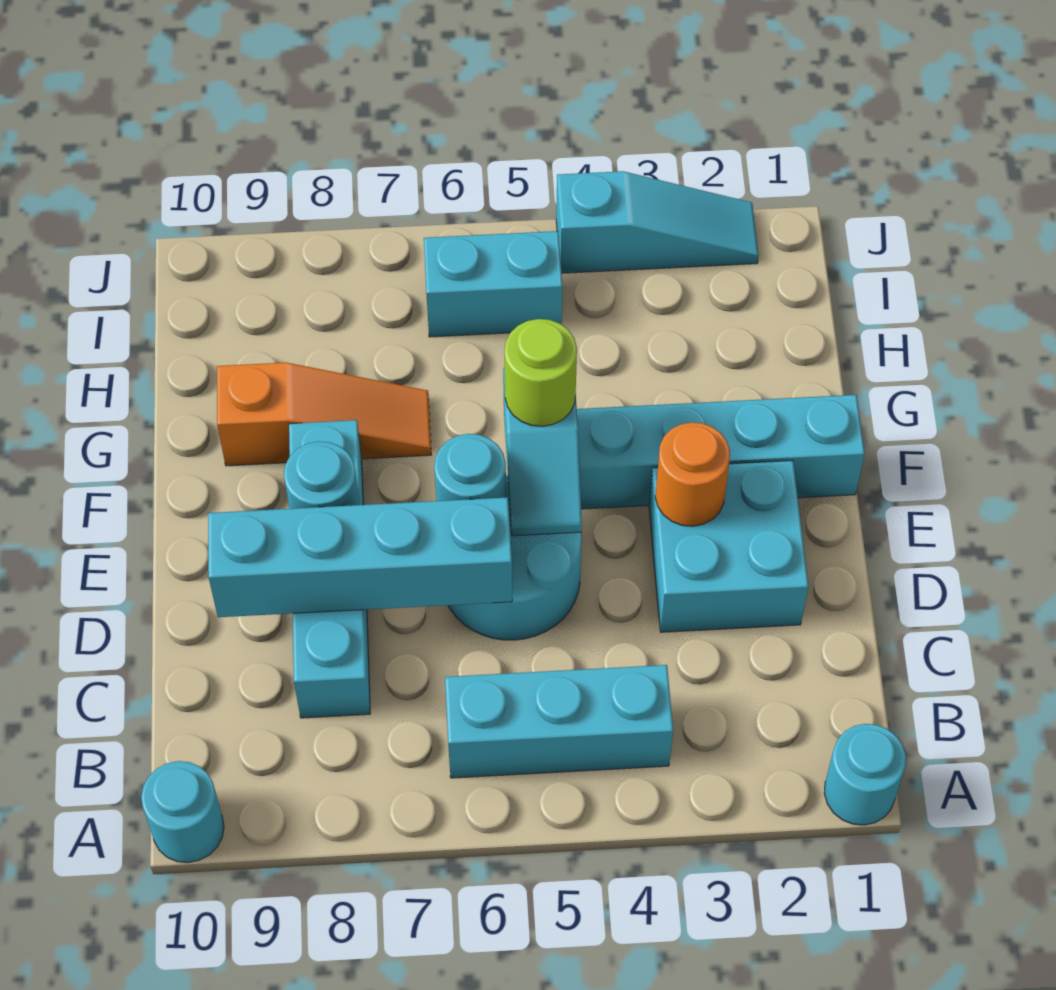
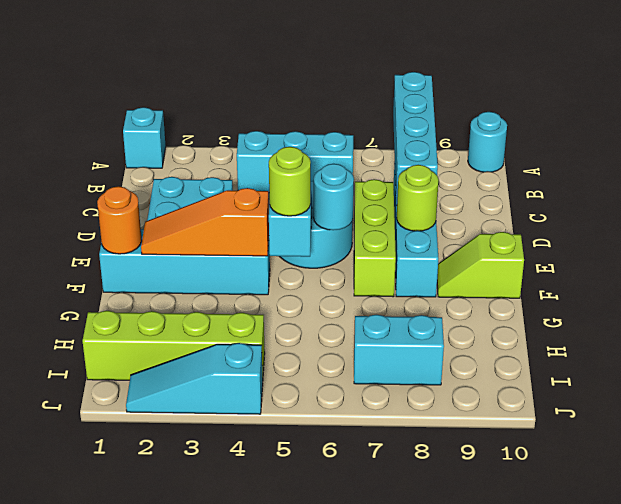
cyan 1x1 round brick [824,724,906,825] -> cyan 1x1 brick [123,107,166,168]
cyan 1x4 brick [208,497,512,617] -> cyan 1x4 brick turned to [393,72,438,205]
none -> lime 1x3 brick [354,179,396,297]
orange 1x1 round brick [655,422,730,526] -> orange 1x1 round brick moved to [97,186,142,254]
cyan 1x1 round brick [284,441,359,509] -> lime 1x1 round brick [397,165,439,231]
none -> lime 1x2 slope [437,232,524,298]
orange 1x3 slope [217,363,431,466] -> orange 1x3 slope moved to [141,188,269,256]
none -> lime 1x4 brick [83,311,265,380]
cyan 1x2 brick [424,231,562,337] -> cyan 1x2 brick moved to [354,315,444,385]

